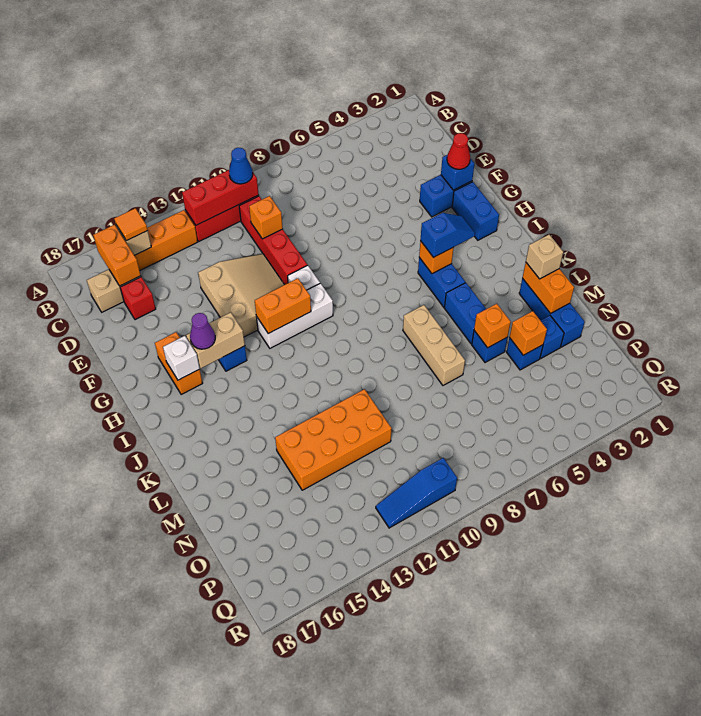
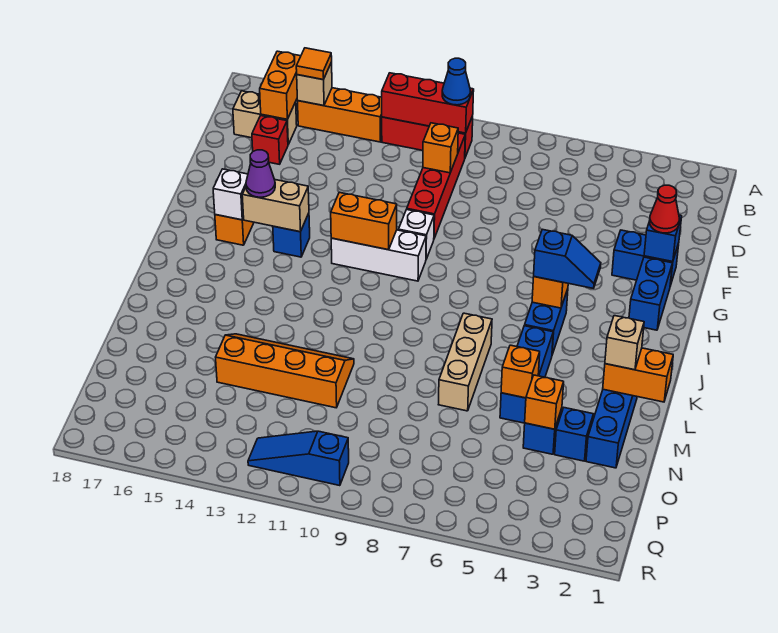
tan 3x3 slope [198,254,284,337] -> none
orange 1x2 brick [522,263,574,314] -> orange 1x2 brick turned to [603,348,673,402]
orange 2x4 brick [275,389,392,490] -> orange 2x4 slope [216,334,354,408]

